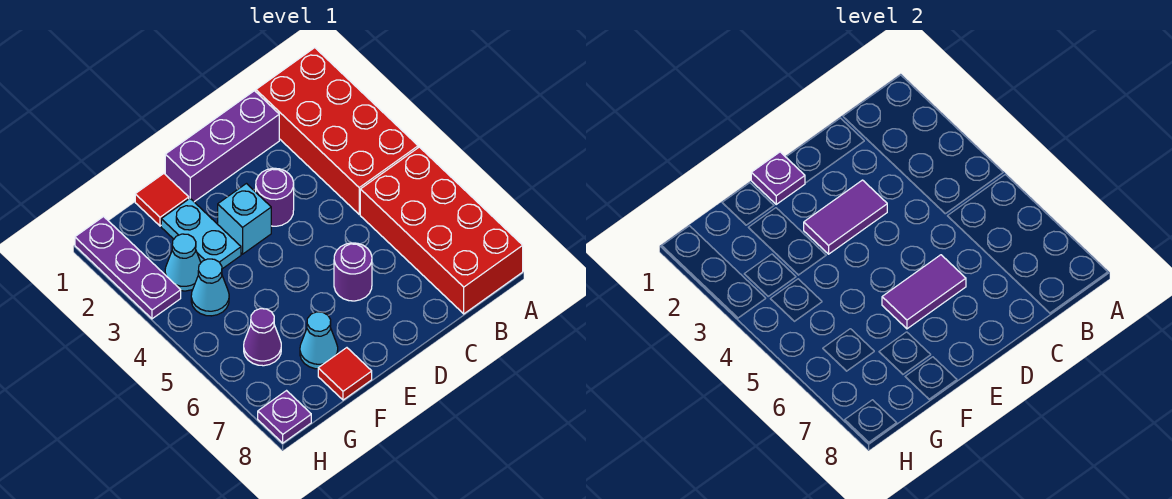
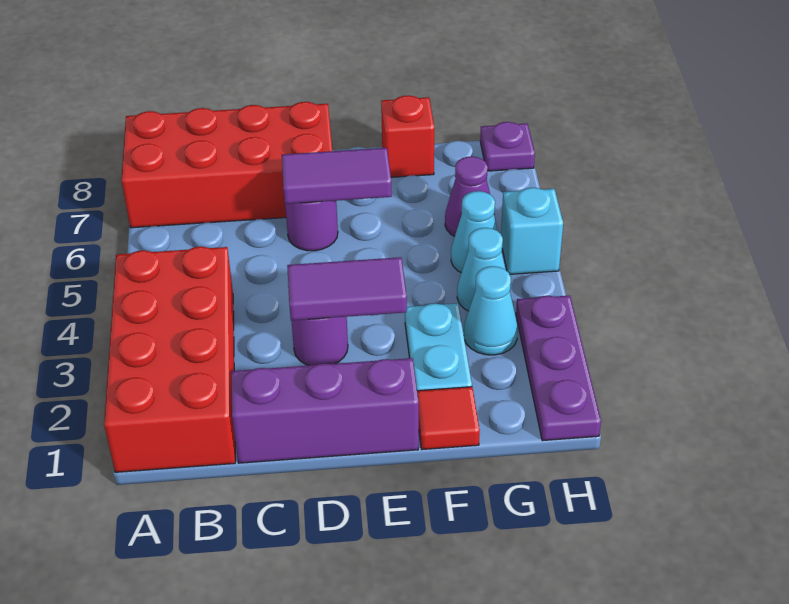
red 2x4 brick [360,147,523,314] -> red 2x4 brick turned to [121,102,332,228]
purple 1x1 plate [751,152,805,204] -> none
cyan 1x1 brick [218,184,271,254] -> cyan 1x1 brick moved to [501,188,563,274]
cyan 1x1 cone [300,312,338,369] -> cyan 1x1 cone moved to [451,191,498,273]
red 1x1 tile [318,348,372,400] -> red 1x1 brick [381,95,434,177]

